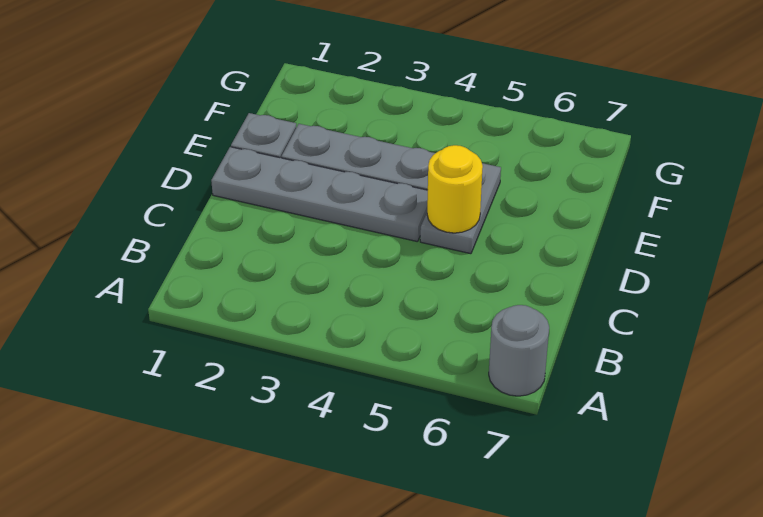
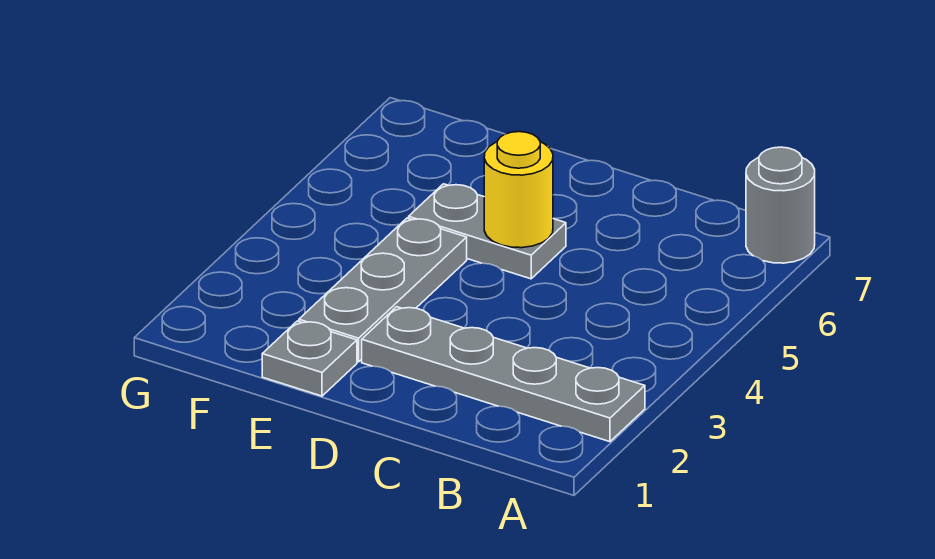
grey 1x4 plate [211,147,428,242] -> grey 1x4 plate turned to [362,307,645,442]

